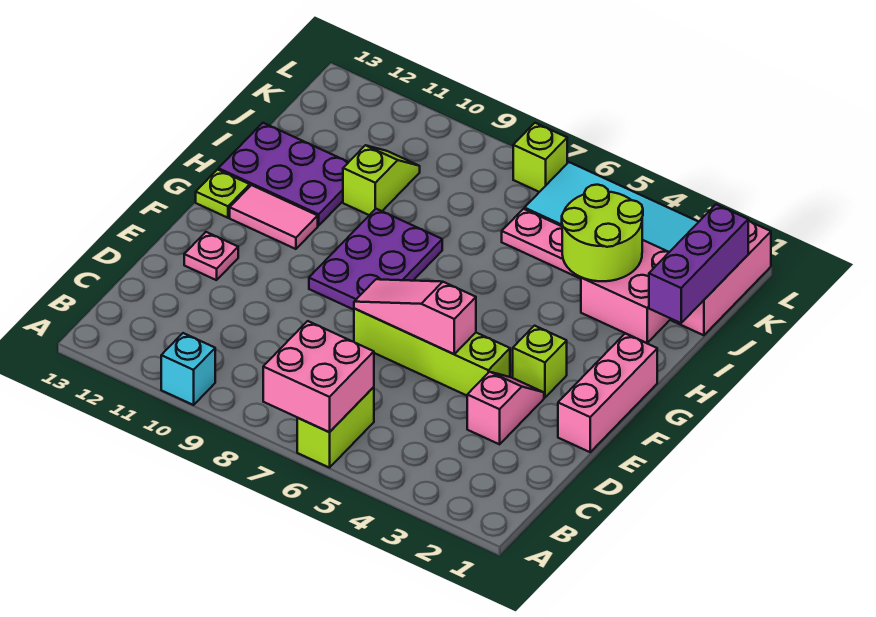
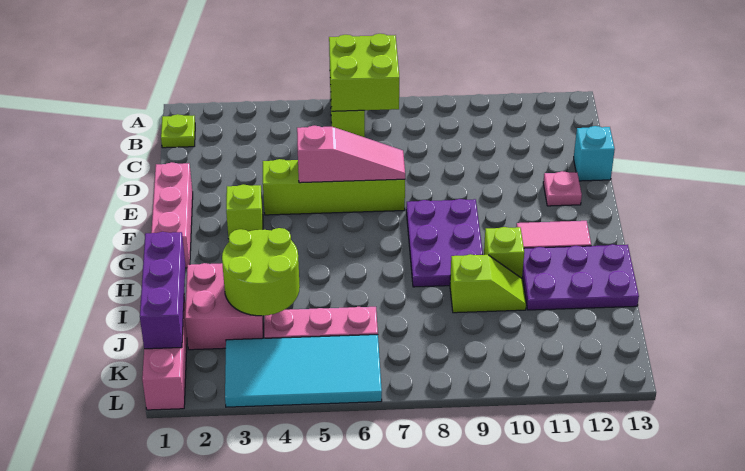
pink 2x2 brick [263,321,374,432] -> lime 2x2 brick [329,34,399,111]
cyan 1x1 brick [161,333,215,405] -> cyan 1x1 brick moved to [574,126,615,181]
pink 1x2 slope [467,372,544,444] -> none
lime 1x1 plate [196,170,250,218] -> lime 1x1 plate moved to [161,114,195,148]
lime 1x2 slope [343,145,420,215] -> lime 1x2 slope turned to [450,254,526,313]
lime 1x1 brick [513,123,567,192] -> lime 1x1 brick moved to [484,227,524,278]

